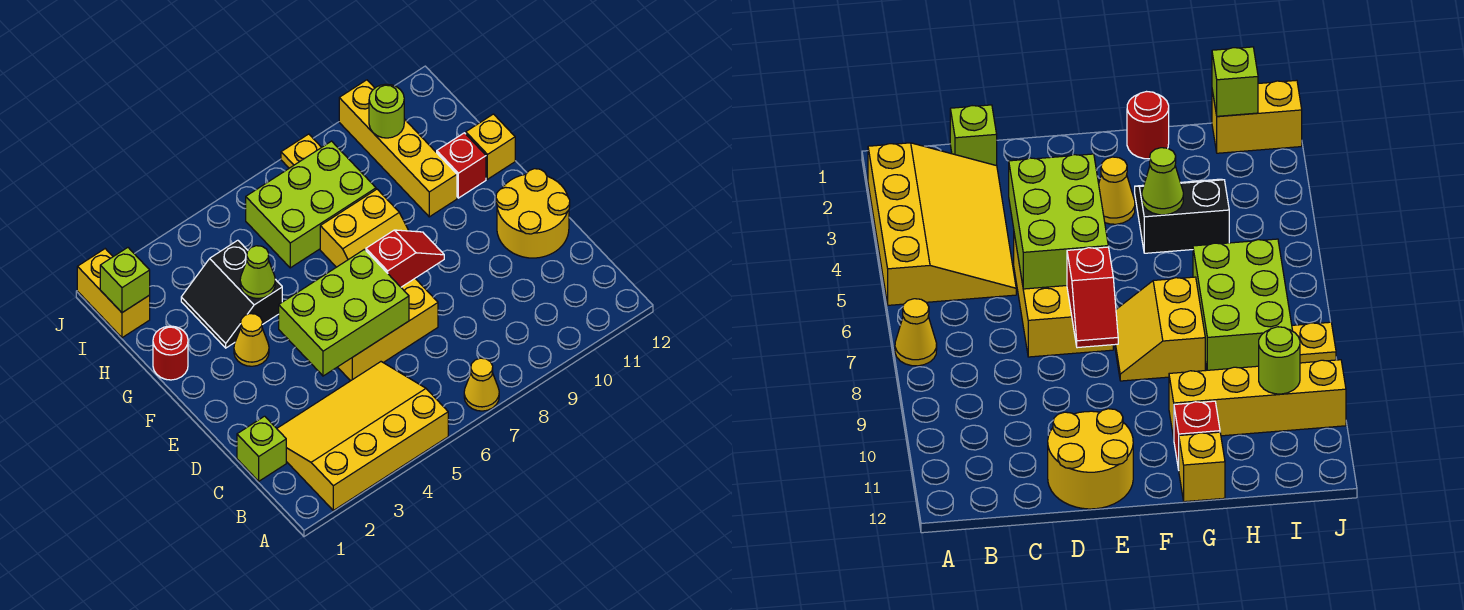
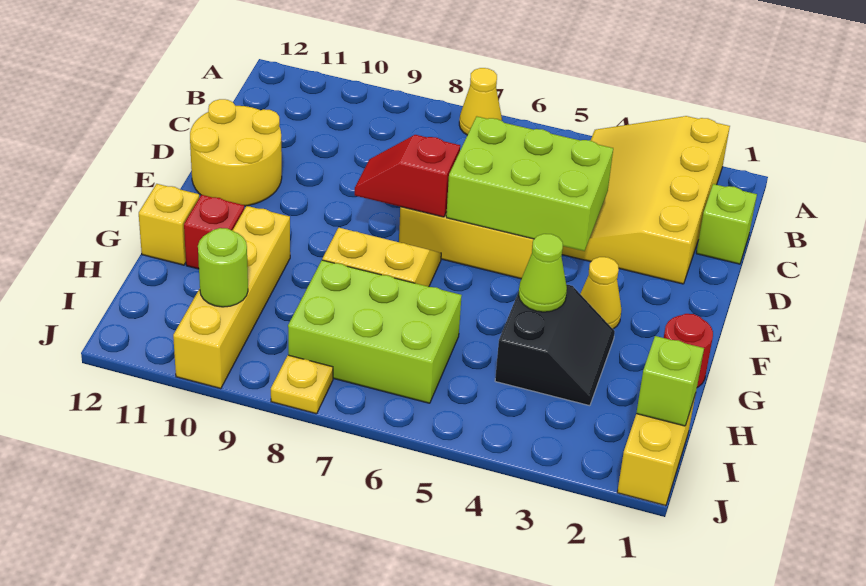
yellow 3x4 slope [277,362,448,510] -> yellow 3x4 slope turned to [562,116,730,284]

